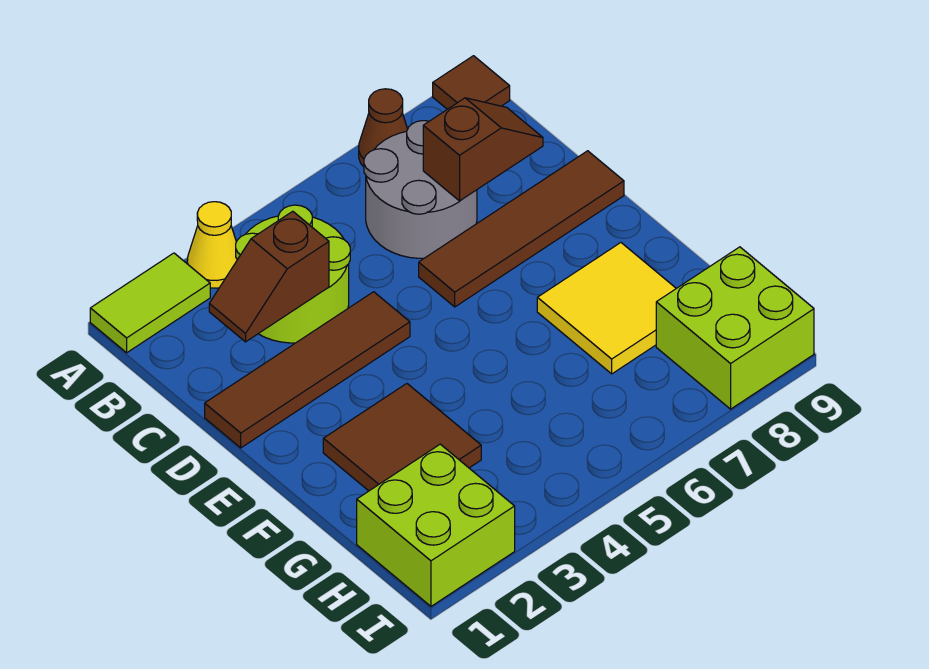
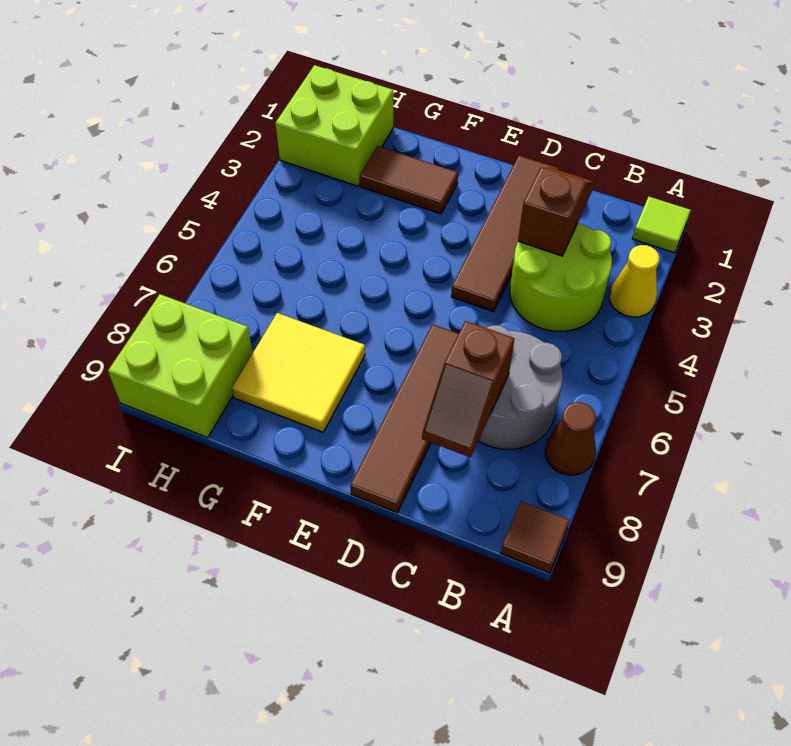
lime 1x2 tile [90,253,210,353] -> lime 1x1 tile [632,197,691,253]
brown 2x2 tile [323,384,481,491] -> brown 1x2 tile [360,146,458,214]

